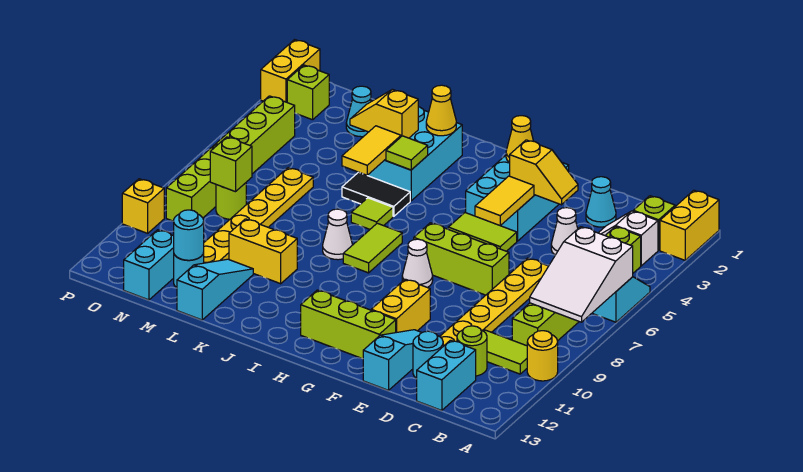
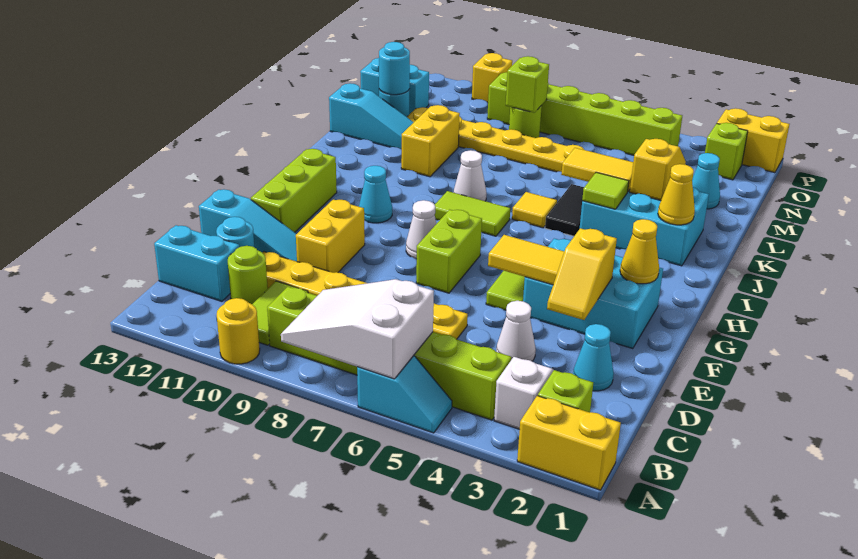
lime 1x3 brick [414,223,509,295] -> lime 1x2 brick [416,210,482,293]
yellow 1x2 brick [371,279,430,333] -> yellow 1x2 brick turned to [296,200,365,273]
none -> cyan 1x1 cone [359,166,392,223]
lime 1x1 tile [351,198,393,229] -> yellow 1x1 tile [512,192,557,228]

